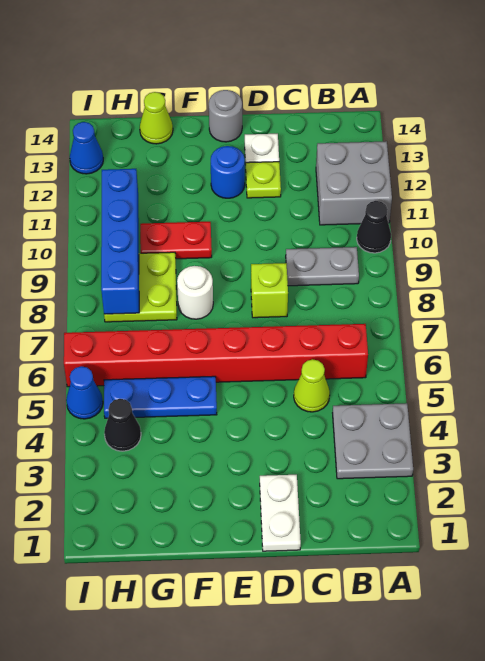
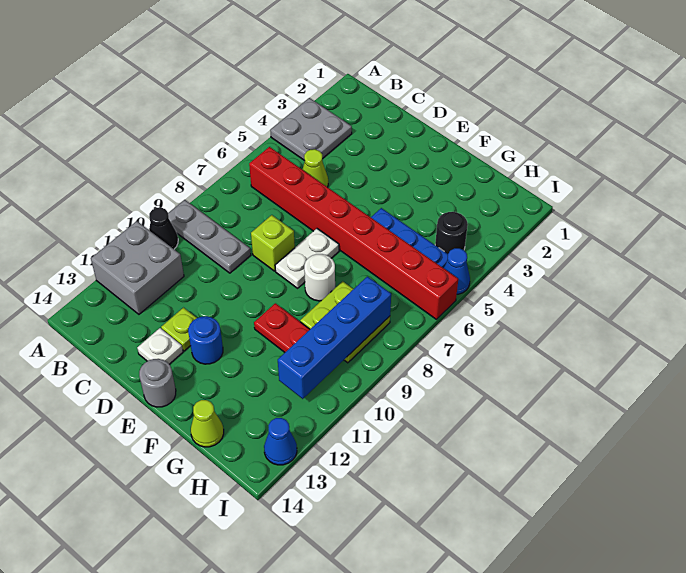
grey 1x2 plate [286,247,359,286] -> grey 1x3 plate [168,200,251,273]
white 1x2 plate [260,475,301,551] -> white 1x2 plate moved to [275,229,339,288]
black 1x1 cone [104,399,141,451] -> black 1x1 round brick [435,212,468,254]

